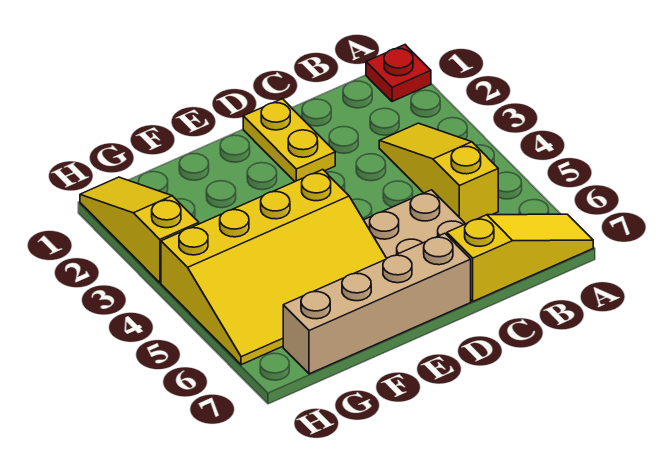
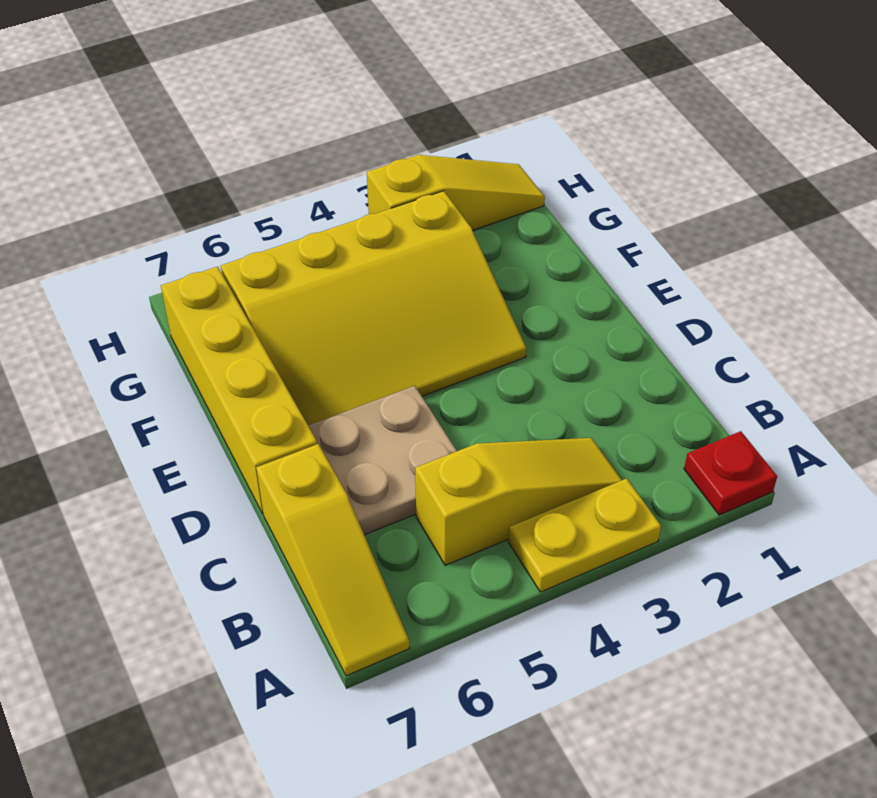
yellow 1x2 plate [243,99,335,181] -> yellow 1x2 plate moved to [508,478,661,592]
tan 1x4 brick [283,233,471,374] -> yellow 1x4 brick [161,267,317,514]
yellow 3x4 slope [161,170,387,365] -> yellow 3x4 slope turned to [221,191,527,425]

